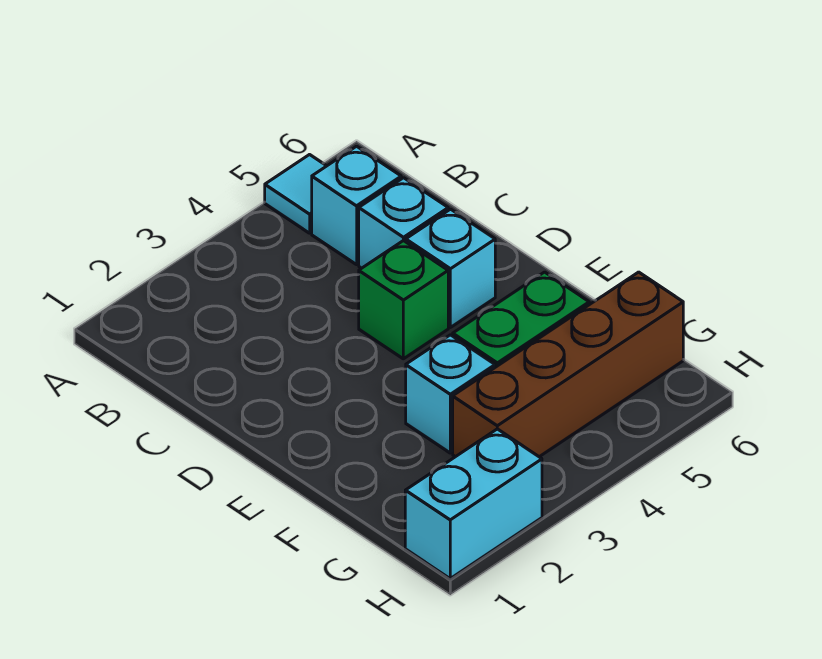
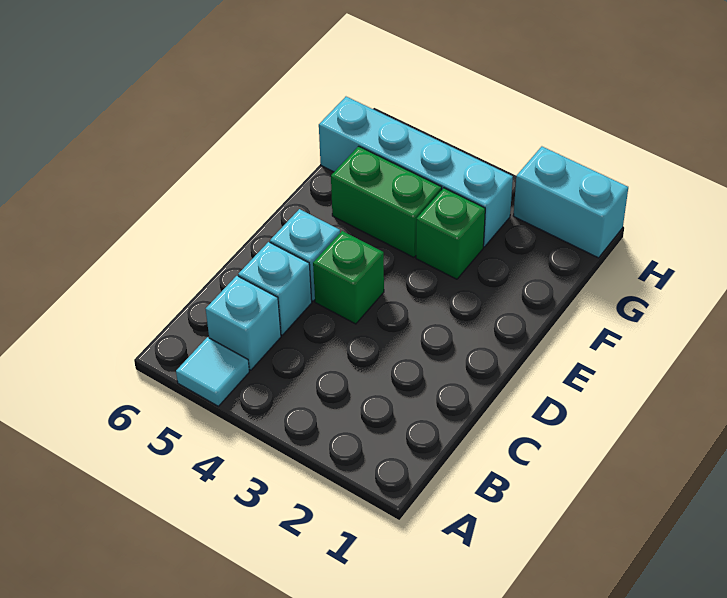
cyan 1x1 brick [406,335,495,453] -> green 1x1 brick [416,188,485,279]
brown 1x4 brick [453,272,683,457] -> cyan 1x4 brick [319,97,513,247]

